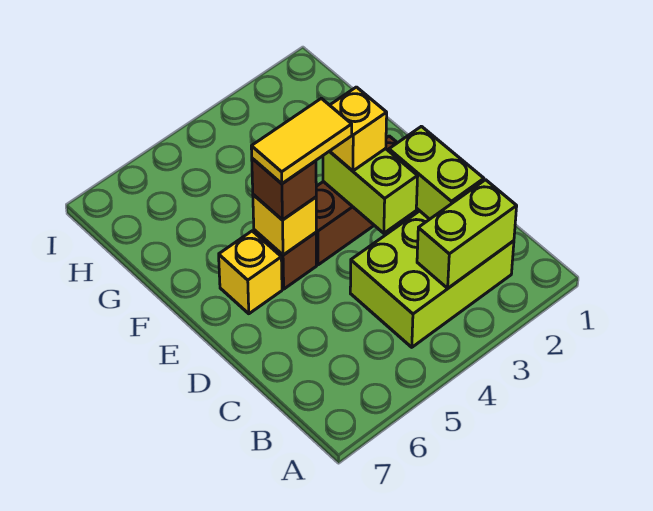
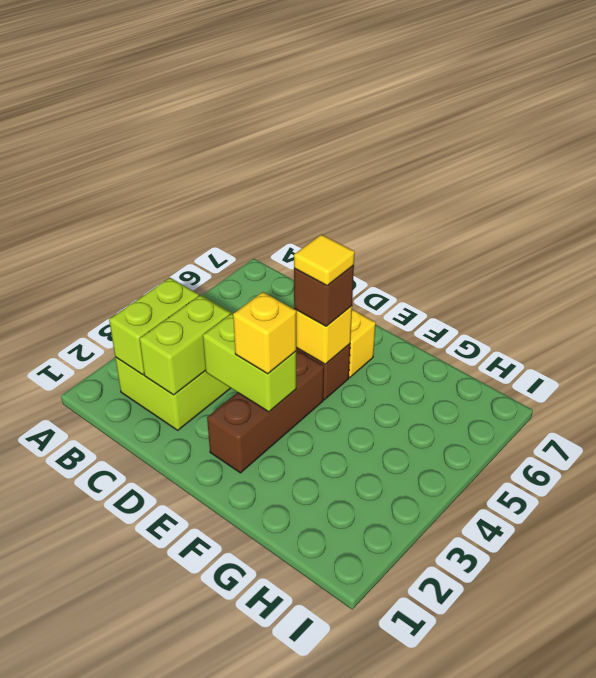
lime 1x2 brick [389,126,484,219] -> lime 1x2 brick turned to [140,295,230,395]
yellow 1x2 tile [251,98,352,184] -> yellow 1x1 tile [294,235,355,286]

